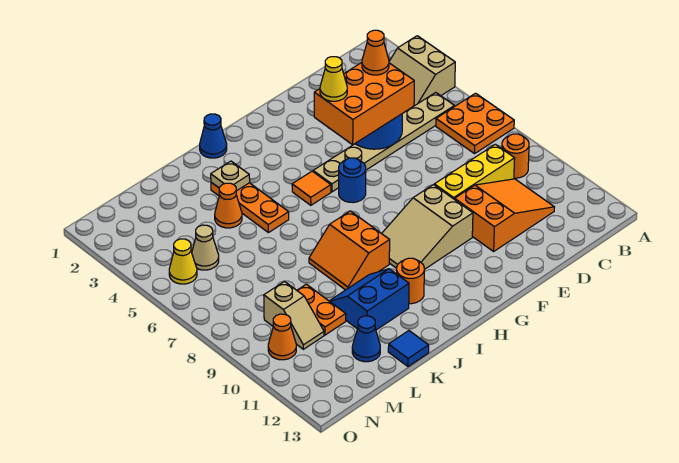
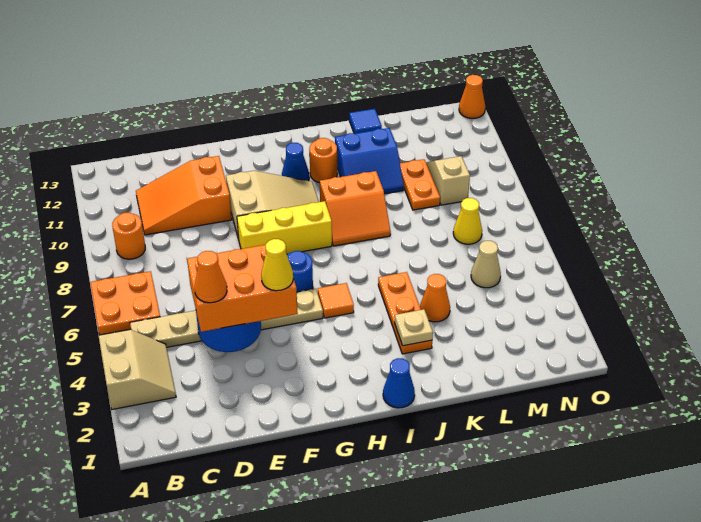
yellow 1x3 brick [434,144,515,199] -> yellow 1x3 brick moved to [237,201,332,254]
orange 2x2 slope [309,211,390,290] -> orange 2x2 slope turned to [320,171,391,246]
blue 1x1 cone [352,316,380,362] -> blue 1x1 cone moved to [282,143,309,181]
yellow 1x1 cone [169,239,197,284] -> yellow 1x1 cone moved to [453,198,482,244]
orange 1x1 cone [268,314,296,360] -> orange 1x1 cone moved to [459,75,485,118]

